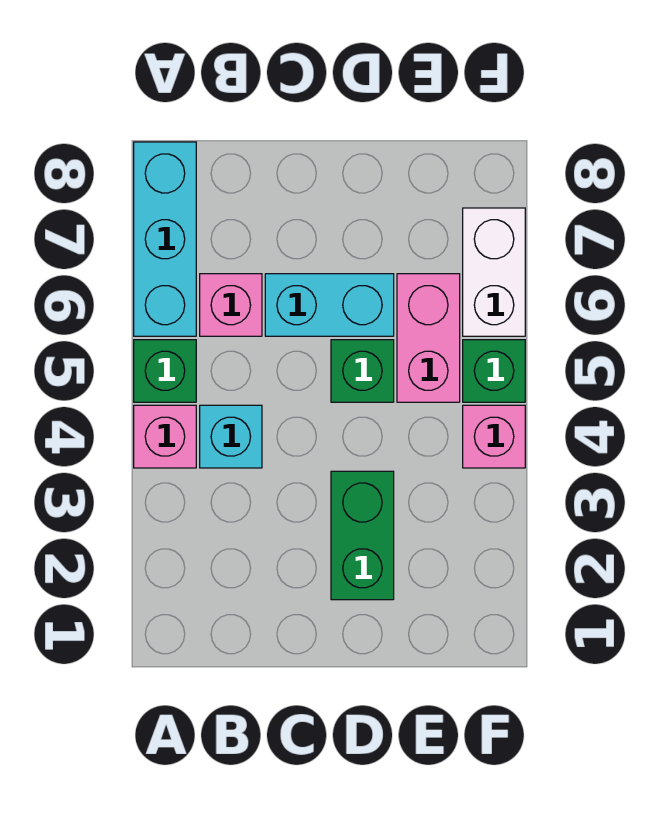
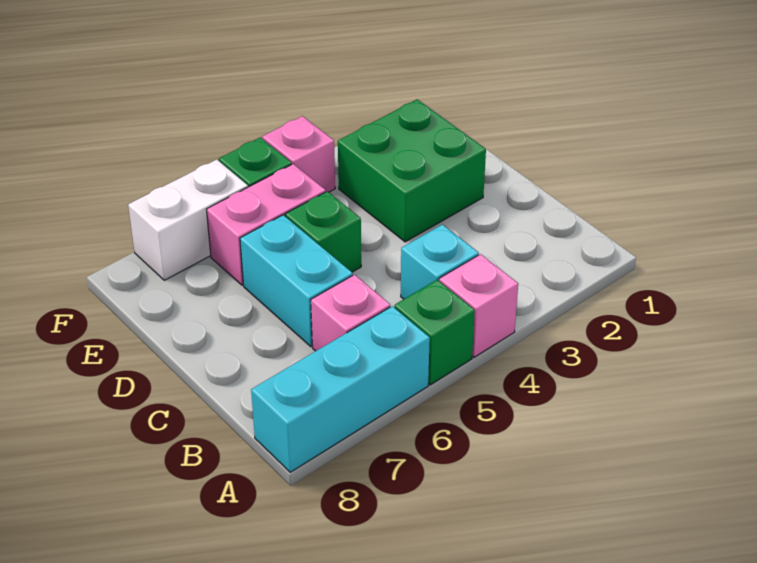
green 1x2 brick [331,471,394,600] -> green 2x2 brick [338,99,486,242]

